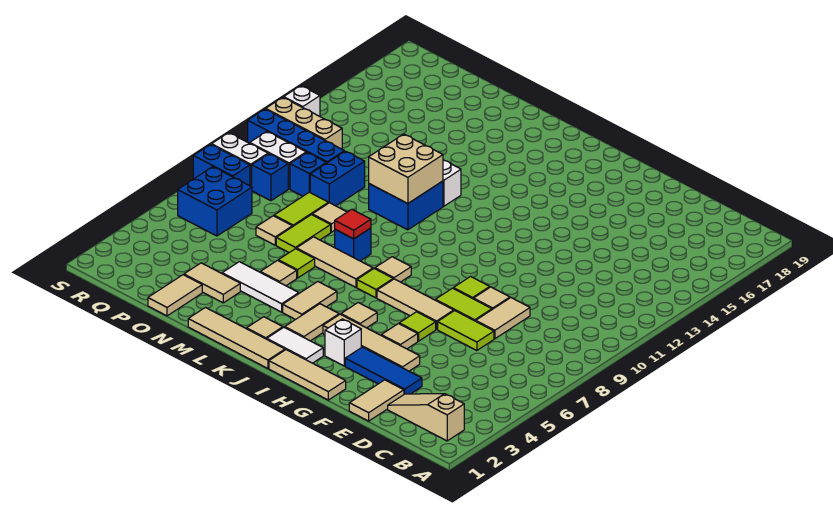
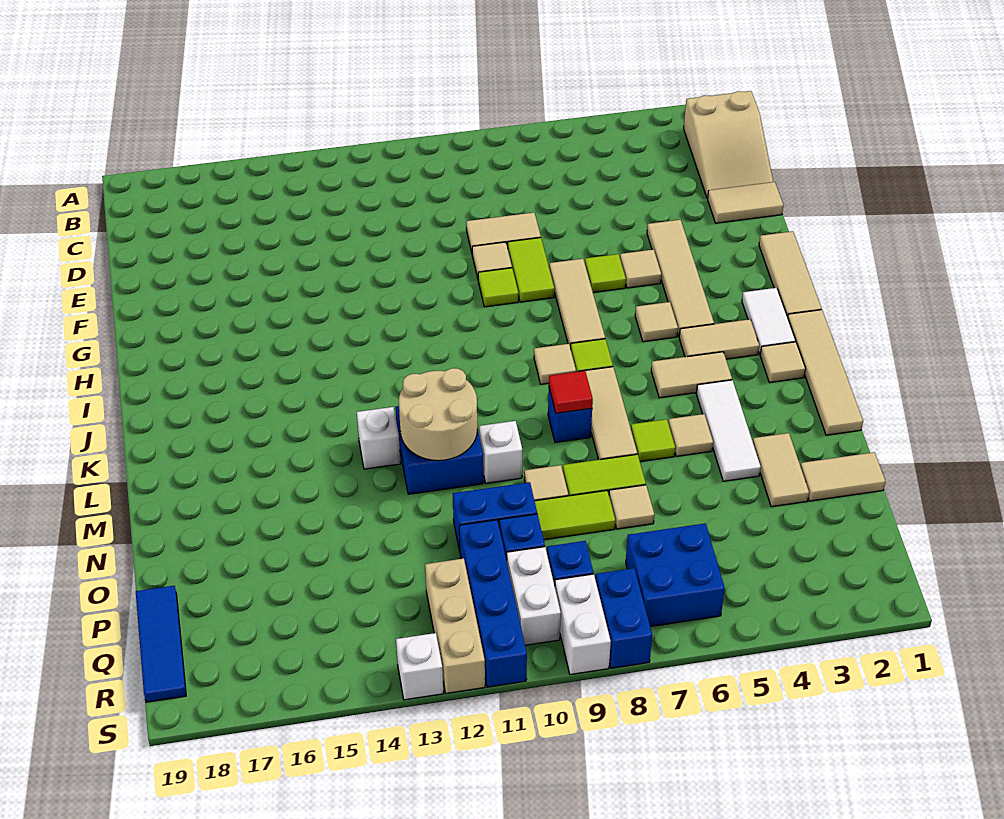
tan 1x3 slope [388,394,464,441] -> tan 2x3 slope [684,91,773,199]
blue 1x3 tile [345,347,422,394] -> blue 1x3 tile moved to [136,586,186,702]
lime 1x2 tile [438,311,494,351] -> none
white 1x1 brick [325,319,361,366] -> white 1x1 brick moved to [479,421,522,483]
tan 2x2 brick [369,134,443,204] -> tan 2x2 round brick [399,368,477,461]

